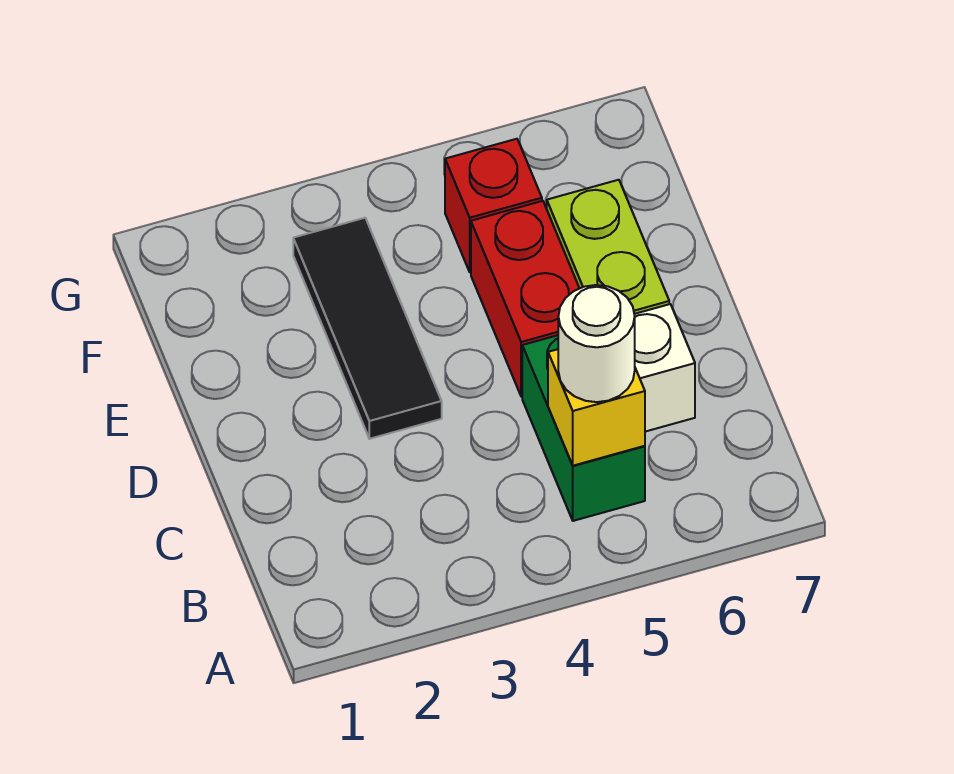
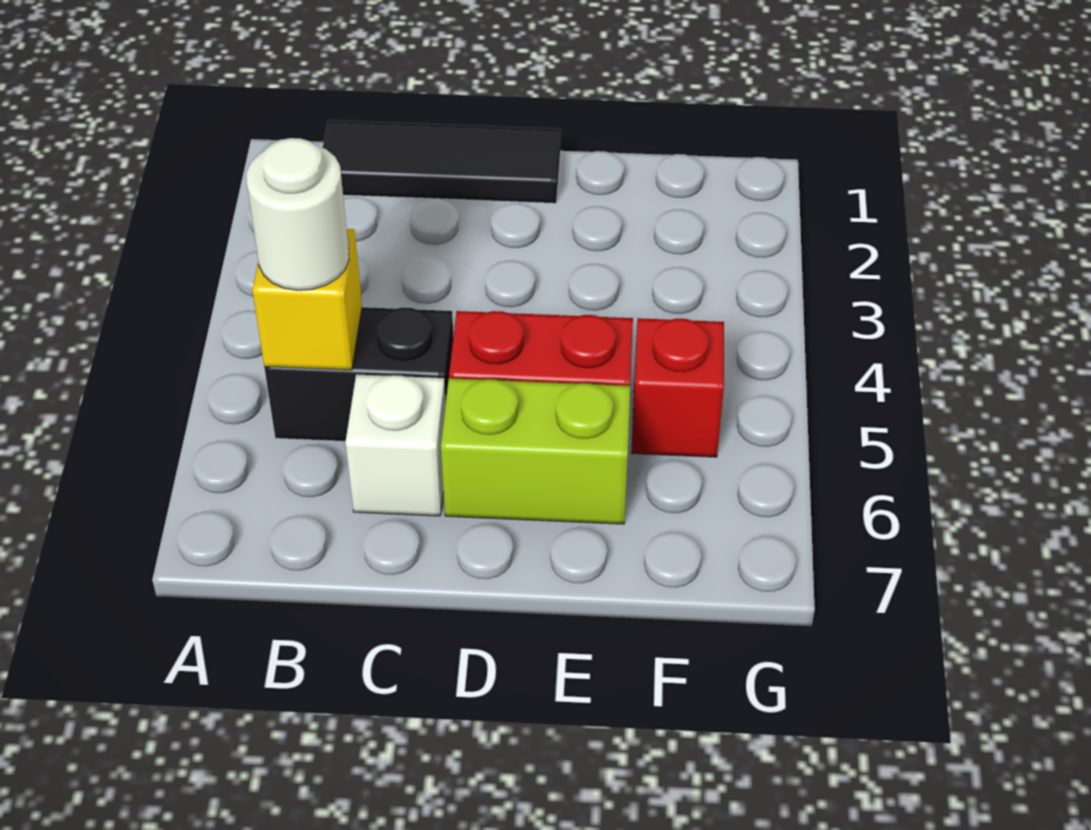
green 1x2 brick [522,335,645,521] -> black 1x2 brick [264,307,453,441]
black 1x3 tile [293,218,442,439] -> black 1x3 tile moved to [323,120,560,203]

